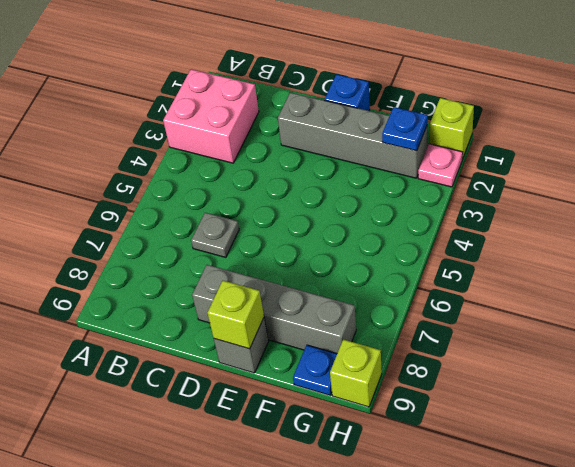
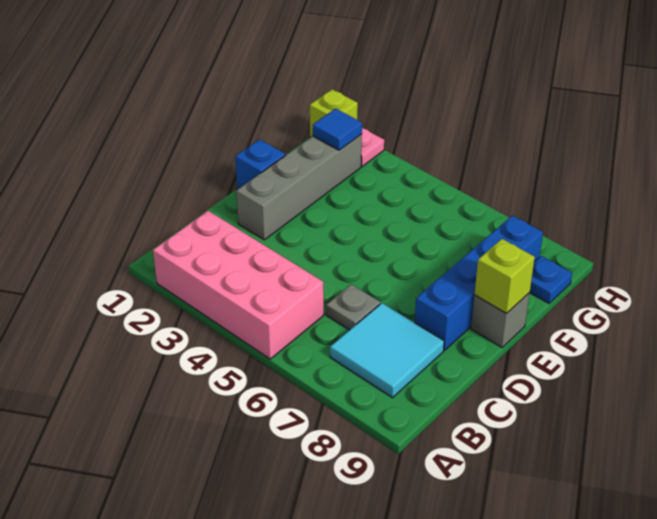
pink 2x2 brick [163,69,259,163] -> pink 2x4 brick [153,211,324,359]
none -> cyan 2x2 tile [330,303,444,398]
grey 1x4 brick [192,265,356,354] -> blue 1x4 brick [415,216,543,350]
blue 1x1 plate [382,107,428,151] -> blue 1x1 tile [313,109,362,150]
lime 1x1 brick [330,339,382,407] -> none

